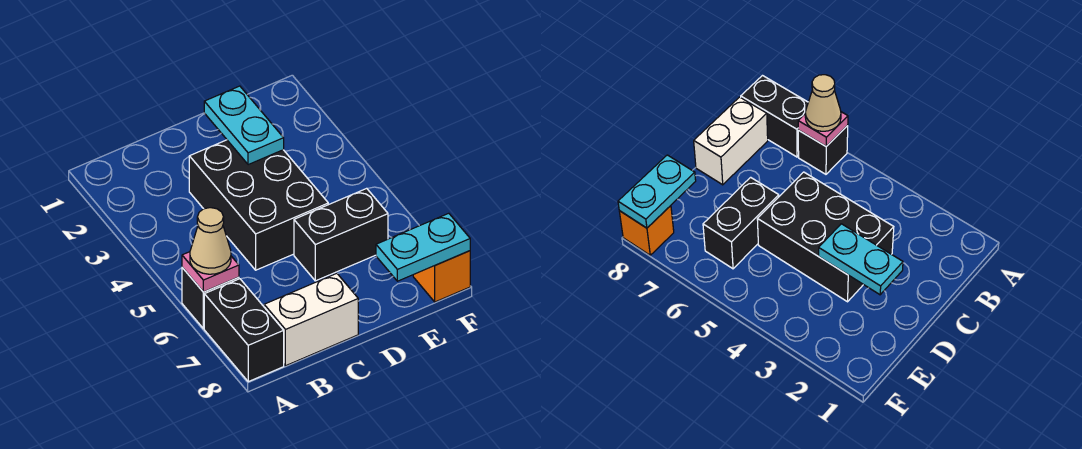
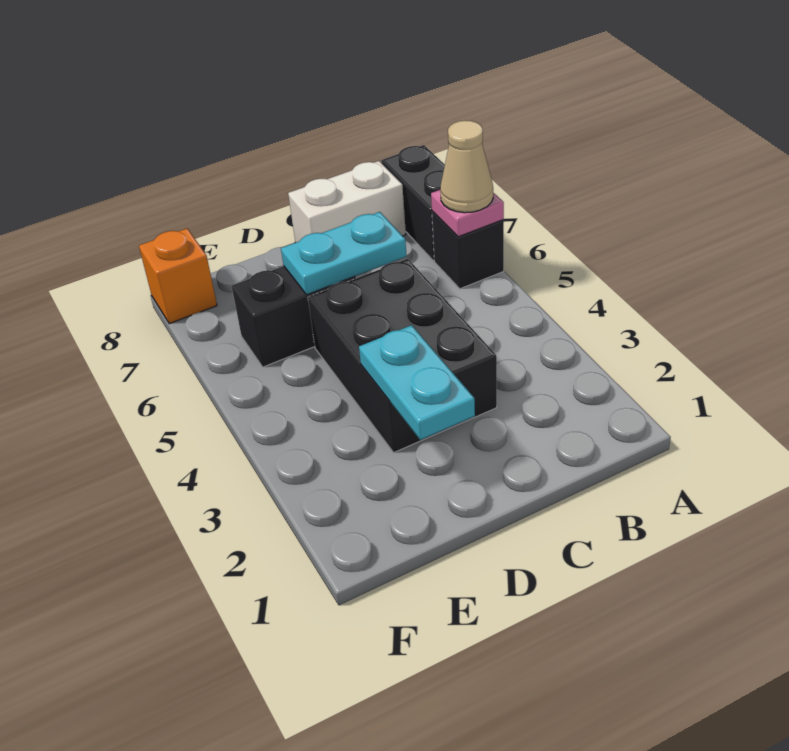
cyan 1x2 plate [376,213,470,281] -> cyan 1x2 plate moved to [281,212,407,295]

